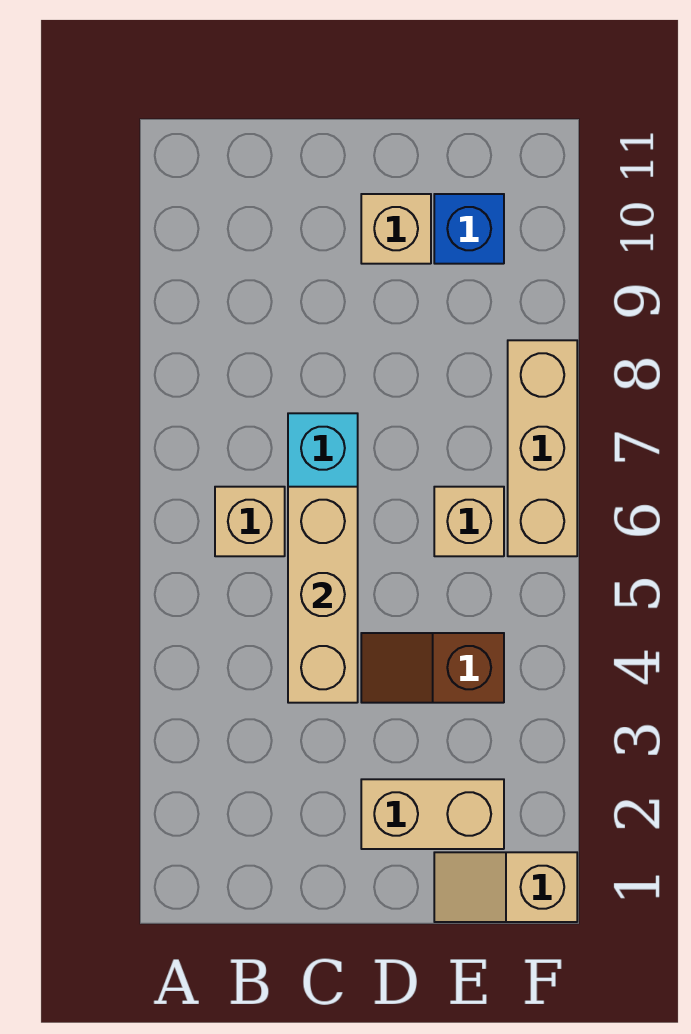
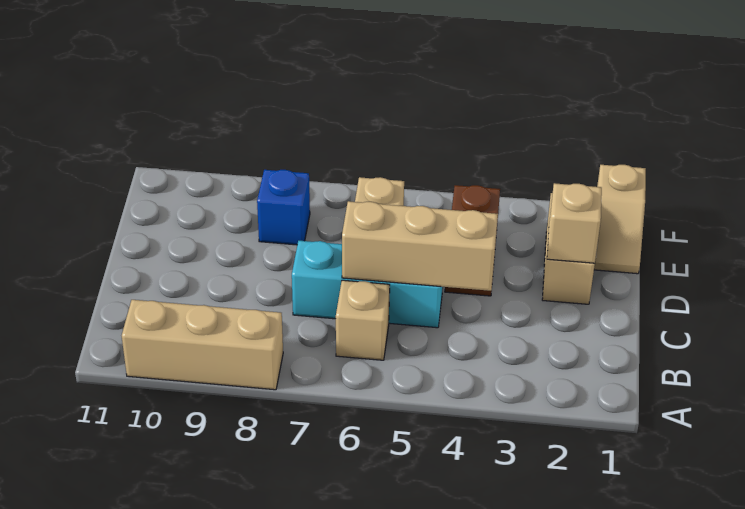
tan 1x1 brick [361,194,431,264] -> tan 1x1 brick moved to [547,183,602,264]
blue 1x1 brick [434,194,504,264] -> blue 1x1 brick moved to [257,170,310,245]
tan 1x3 brick [508,340,577,556] -> tan 1x3 brick moved to [122,300,283,390]

